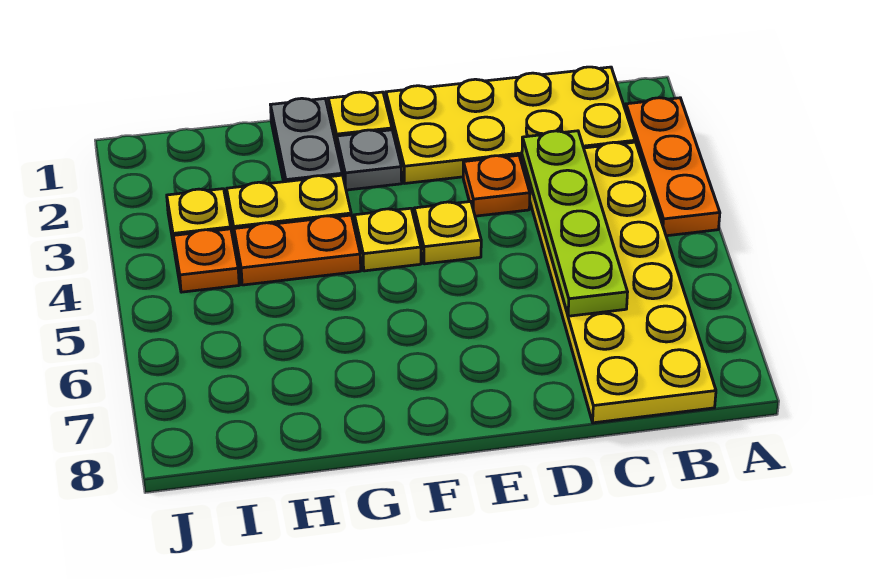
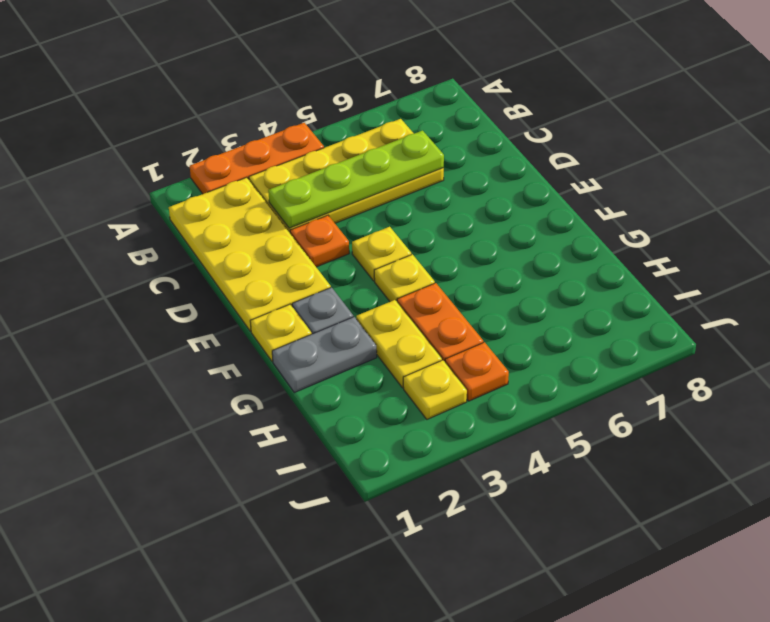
yellow 2x6 plate [522,142,716,423] -> yellow 2x4 plate [249,119,444,233]

